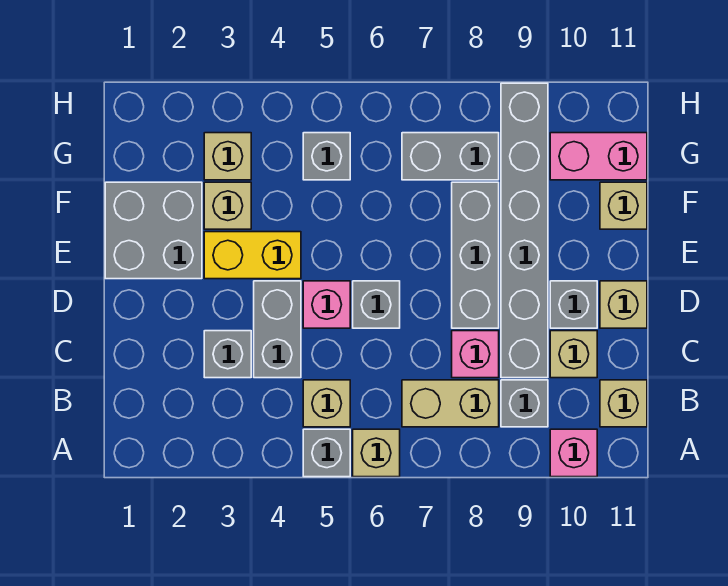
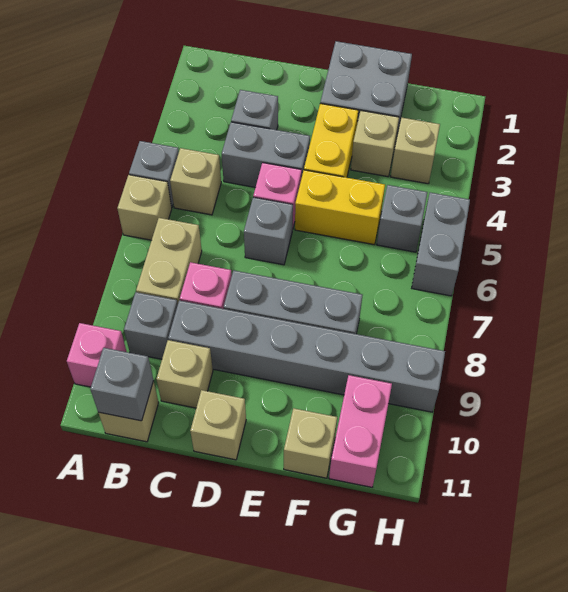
grey 1x1 brick [550,281,597,328] -> grey 1x1 brick moved to [90,348,154,421]
none -> yellow 1x2 brick [295,170,385,244]
grey 1x2 brick [402,133,499,180] -> grey 1x2 brick moved to [412,192,470,296]

